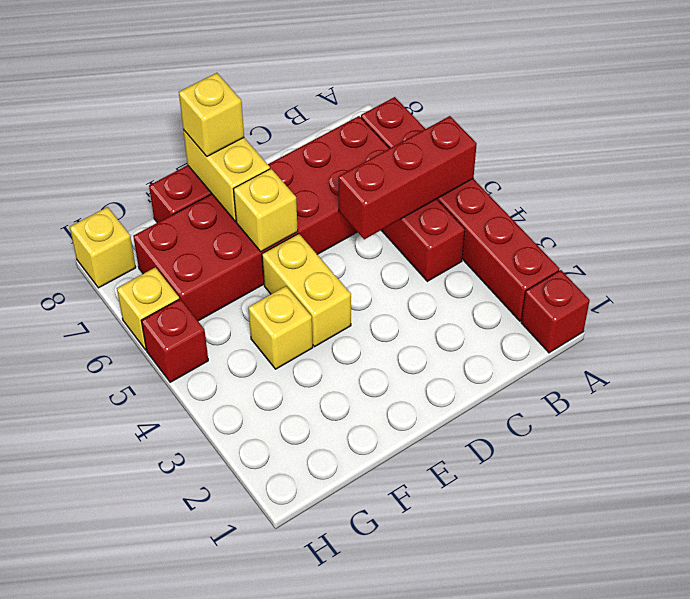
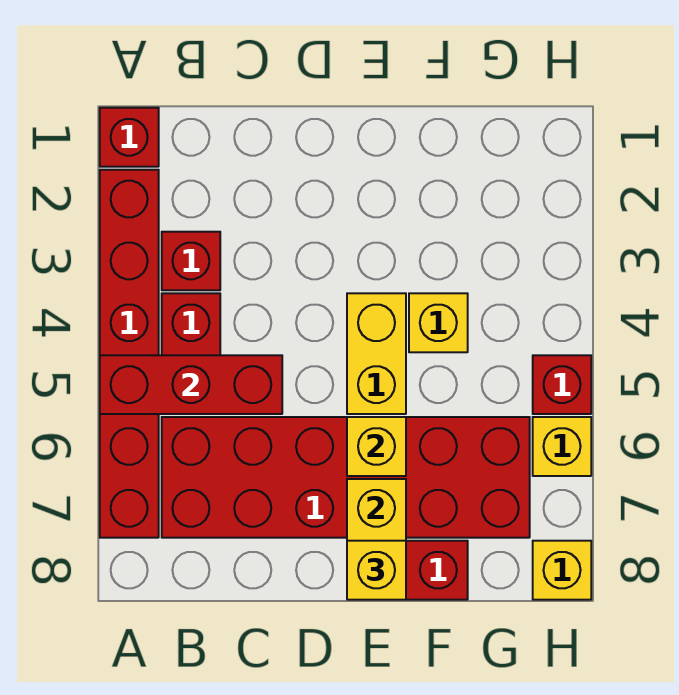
none -> red 1x1 brick [162,232,220,290]

